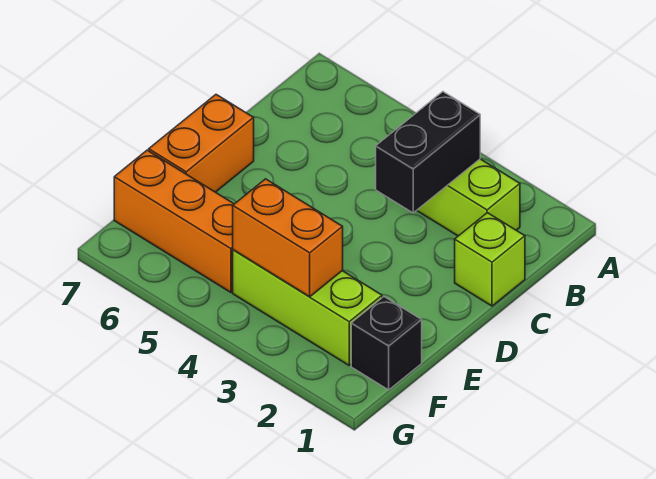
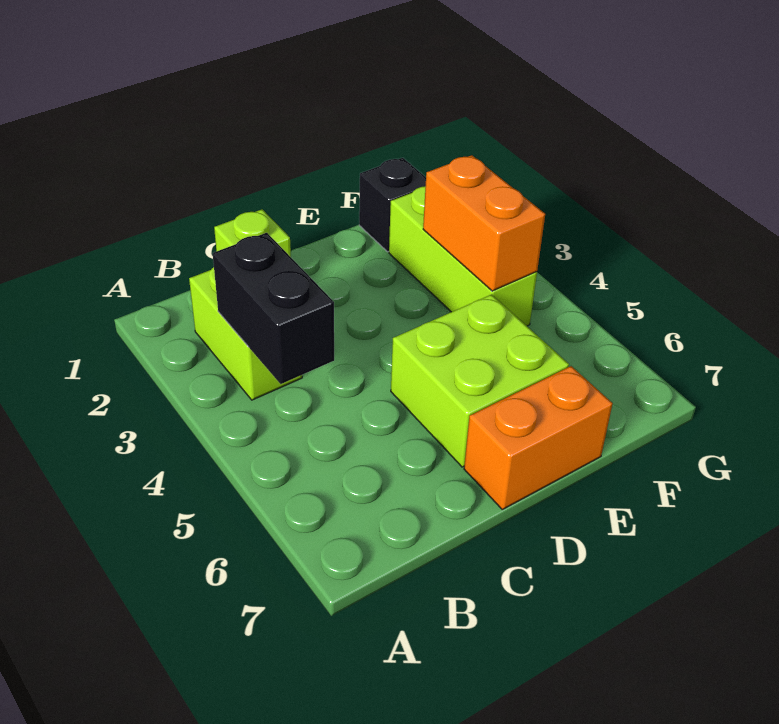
black 1x2 brick [376,92,480,213] -> black 1x2 brick turned to [213,233,334,384]
none -> lime 2x2 brick [391,294,569,467]
orange 1x3 brick [114,150,234,292] -> none

